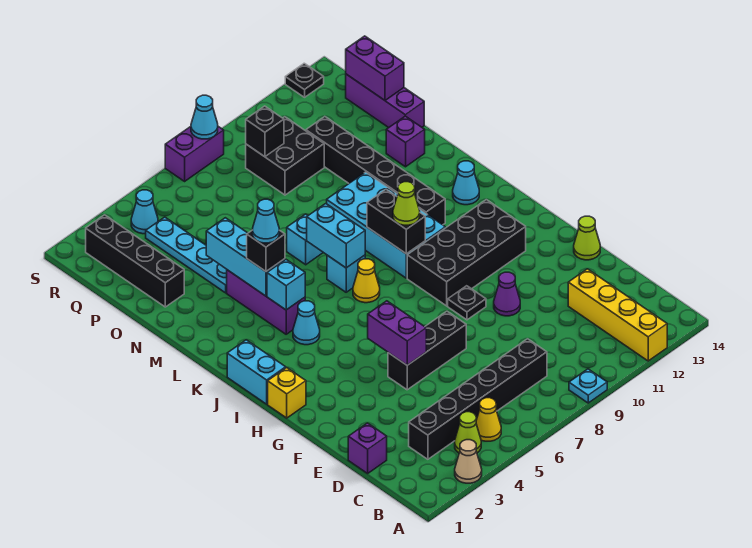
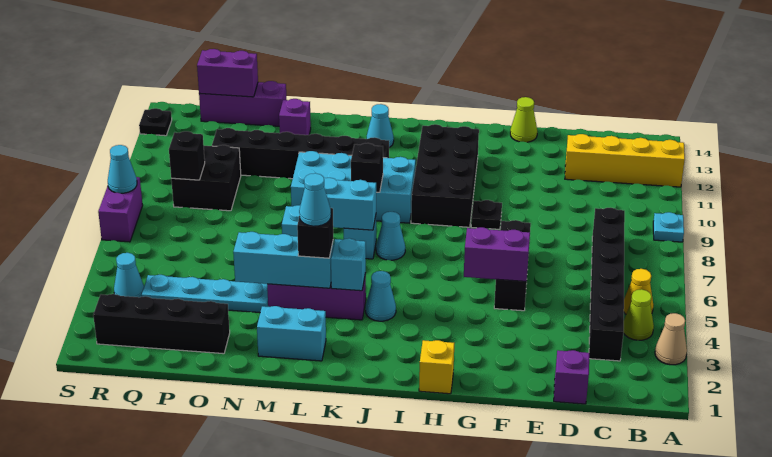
purple 1x1 cone [494,272,520,316] -> none
cyan 1x2 brick [227,340,286,404] -> cyan 1x2 brick moved to [257,306,326,361]
yellow 1x1 cone [353,259,380,303] -> cyan 1x1 cone [376,212,405,260]
black 1x2 brick [367,190,425,254] -> black 1x1 brick [351,143,383,192]
lime 1x1 cone [393,182,420,225] -> none

